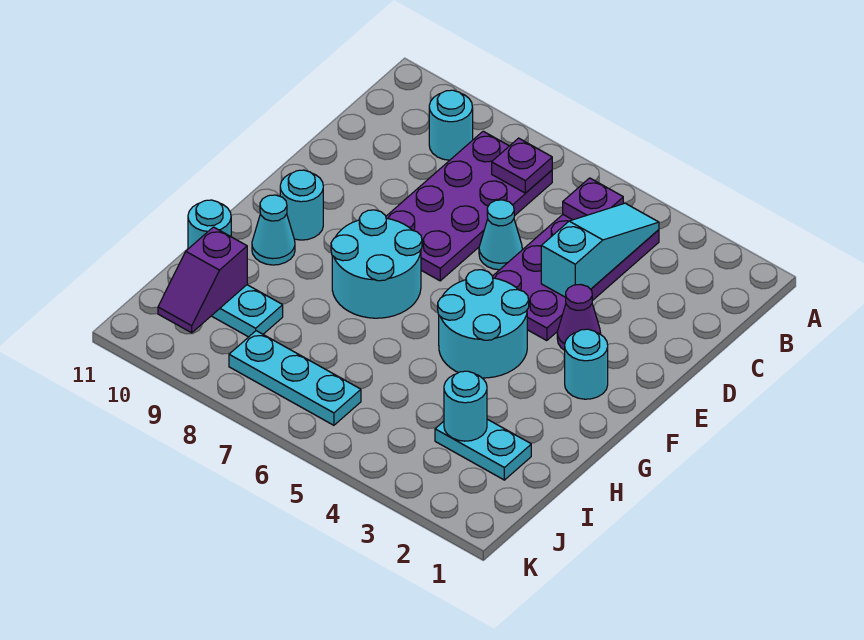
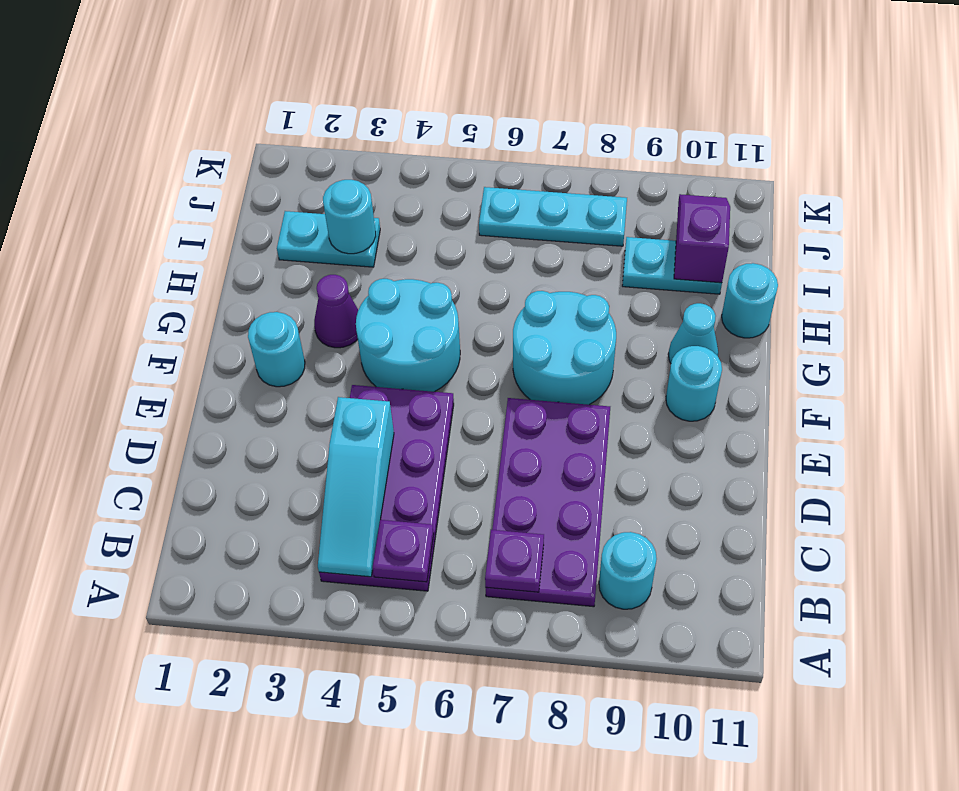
cyan 1x1 cone [479,200,522,270] -> none
purple 1x1 cone [557,285,601,350] -> purple 1x1 cone moved to [314,275,358,348]

